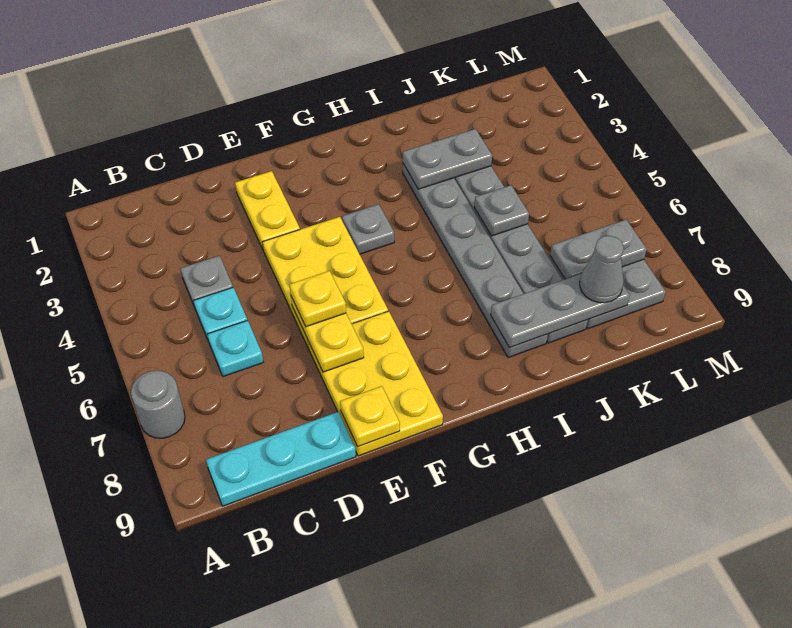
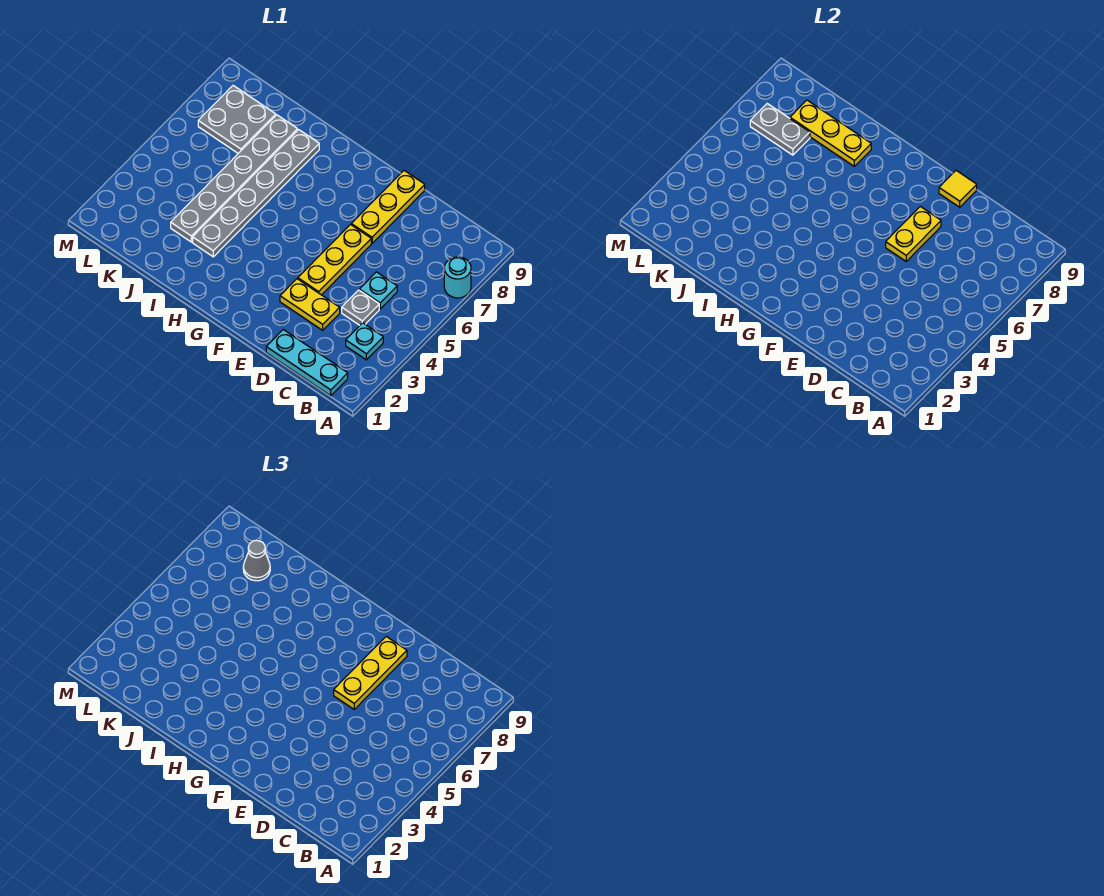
grey 1x1 round brick [131,371,185,438] -> cyan 1x1 round brick [444,257,471,298]
cyan 1x3 plate [206,412,356,506] -> cyan 1x3 plate moved to [266,330,348,396]
cyan 1x1 plate [207,320,263,377] -> cyan 1x1 plate moved to [346,323,383,360]
yellow 1x2 plate [235,171,300,249] -> yellow 1x2 plate turned to [280,279,340,330]
yellow 2x3 plate [263,217,388,346] -> yellow 1x3 plate [298,225,371,295]
yellow 1x1 plate [289,271,346,327] -> yellow 1x3 plate [334,636,407,709]
yellow 2x3 plate [308,311,443,456] -> yellow 1x3 plate [351,171,425,243]
yellow 1x1 plate [340,386,400,447] -> yellow 1x1 tile [939,171,977,207]
grey 1x1 plate [342,204,394,254] -> none
grey 1x2 plate [403,129,492,189] -> none
grey 1x3 plate [491,274,630,348] -> yellow 1x3 plate [790,100,871,166]
grey 1x1 plate [474,185,529,236] -> none

